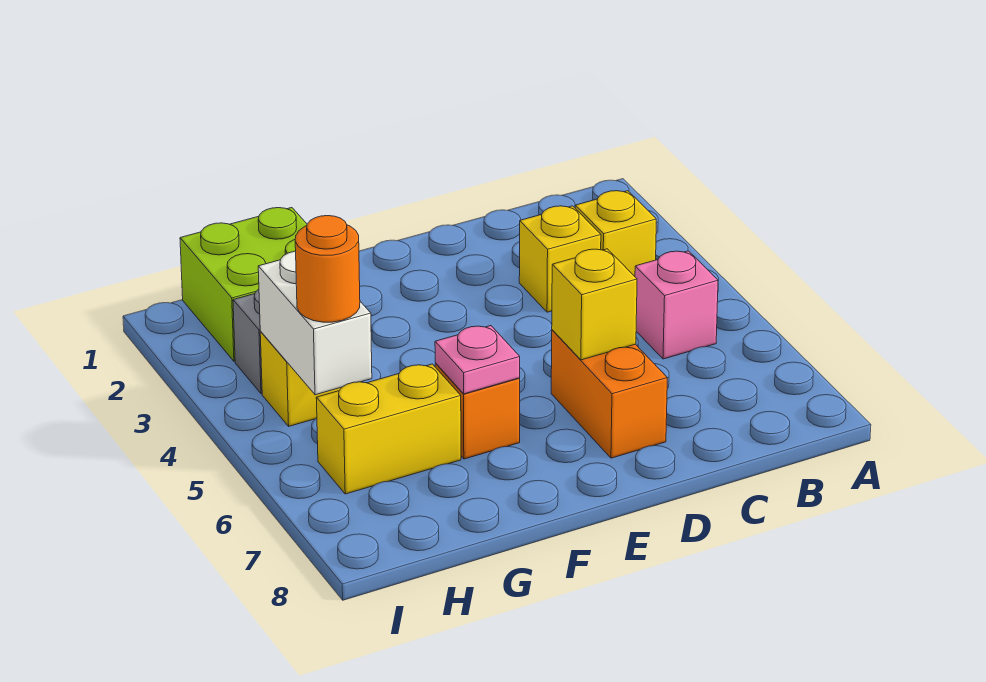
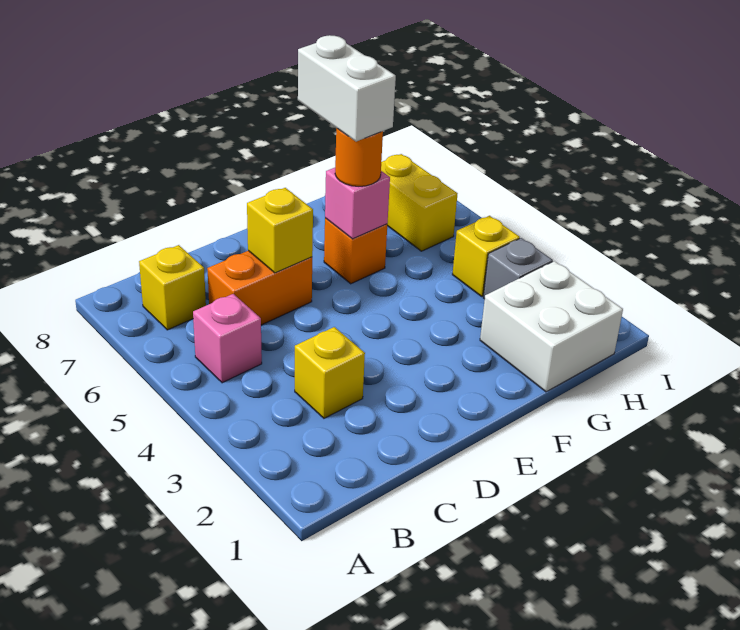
yellow 1x1 brick [575,191,656,276] -> yellow 1x1 brick moved to [139,245,206,330]
orange 1x2 brick [551,330,667,458] -> orange 1x2 brick turned to [207,251,312,325]
pink 1x1 plate [435,326,520,394] -> pink 1x1 brick [325,168,390,239]
lime 2x2 brick [180,208,307,361] -> white 2x2 brick [480,261,623,392]
yellow 1x2 brick [316,364,461,494] -> yellow 1x2 brick turned to [381,154,458,251]
white 1x2 brick [258,251,372,395] -> white 1x2 brick moved to [298,35,396,142]
orange 1x1 round brick [295,216,360,322] -> orange 1x1 round brick moved to [335,128,383,186]

